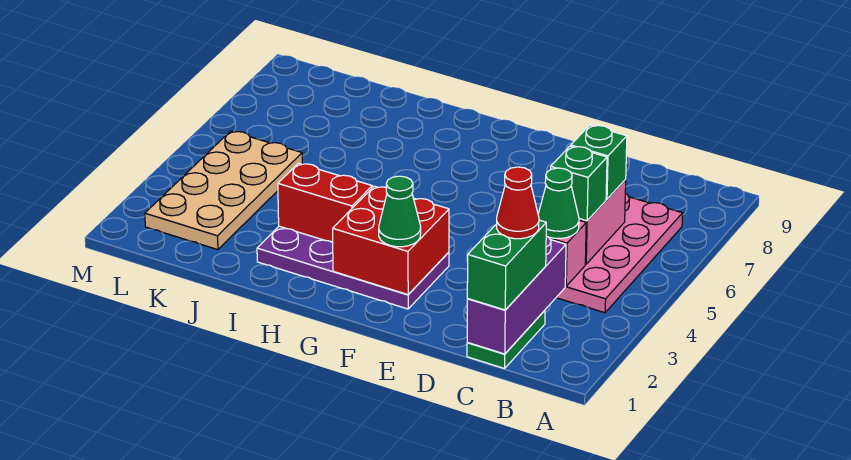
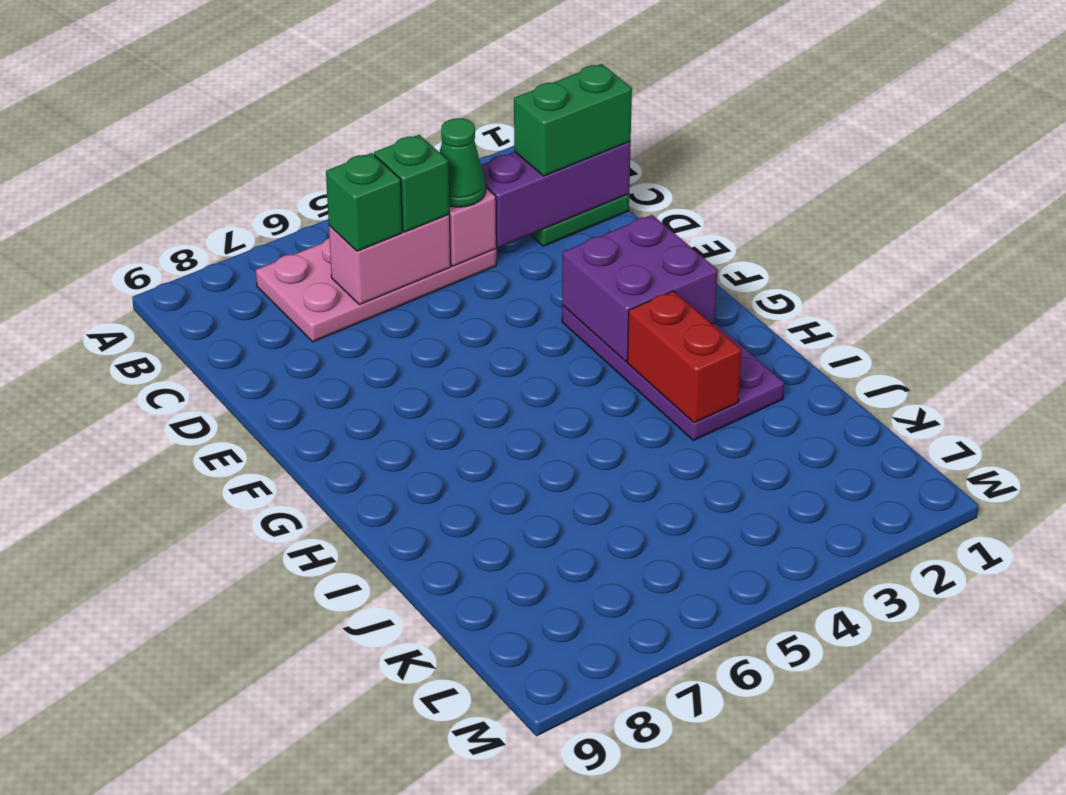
red 1x1 cone [497,167,539,239] -> none
red 2x2 brick [333,186,449,295] -> purple 2x2 brick [562,215,718,362]
green 1x1 cone [379,176,421,247] -> none
tan 2x4 plate [145,131,302,250] -> none

